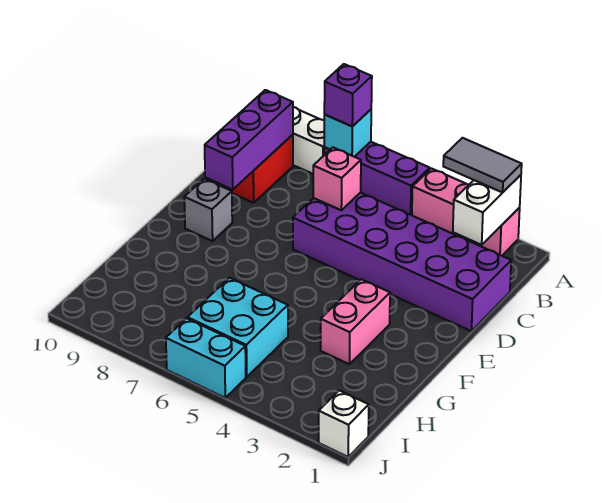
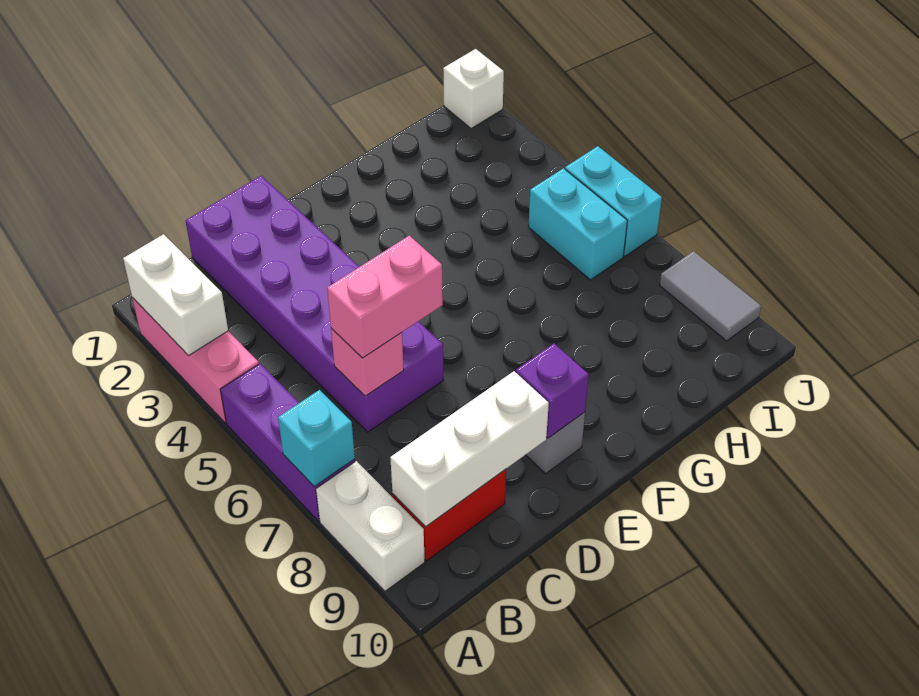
white 1x2 brick [453,175,521,245] -> white 1x2 brick turned to [123,234,228,356]
grey 1x2 tile [443,138,522,192] -> grey 1x2 tile moved to [660,251,761,341]
purple 1x1 brick [324,64,372,126] -> purple 1x1 brick moved to [516,343,589,438]
purple 1x3 brick [205,90,293,190] -> white 1x3 brick [390,371,549,527]
pink 1x2 brick [321,279,390,364] -> pink 1x2 brick moved to [327,236,443,358]
cyan 2x2 brick [188,278,288,377] -> cyan 1x2 brick [528,168,627,280]

